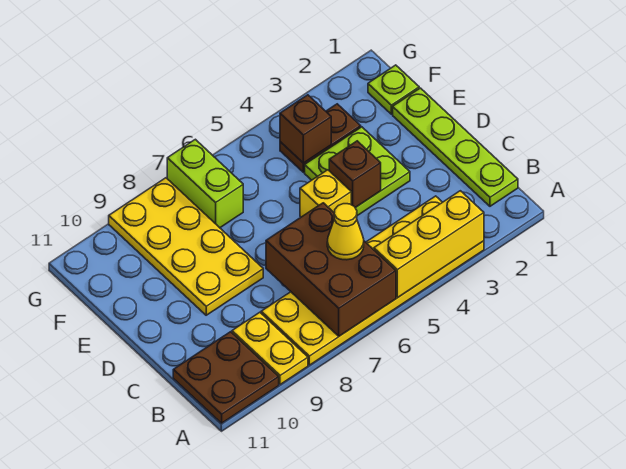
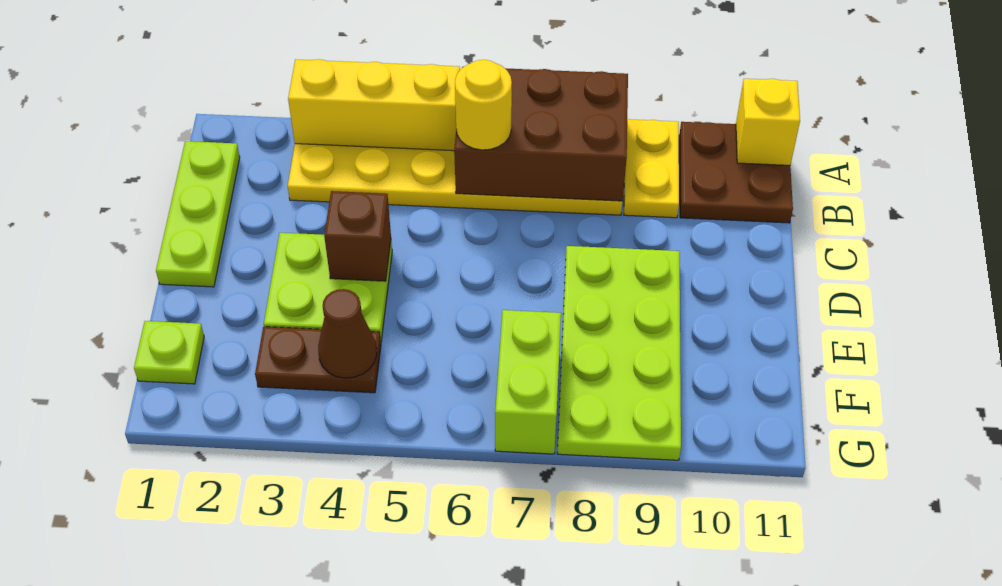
brown 2x3 brick [266,203,396,336] -> brown 2x3 brick turned to [454,67,628,201]
lime 1x4 plate [393,88,518,206] -> lime 1x3 plate [156,141,240,287]
yellow 1x1 cone [327,204,364,260] -> yellow 1x1 round brick [455,60,512,150]
yellow 1x1 brick [300,170,351,217] -> yellow 1x1 brick moved to [736,79,800,165]
yellow 2x4 plate [109,178,263,315] -> lime 2x4 plate [557,246,681,460]
brown 1x1 brick [280,95,331,163] -> brown 1x1 cone [318,289,377,378]

